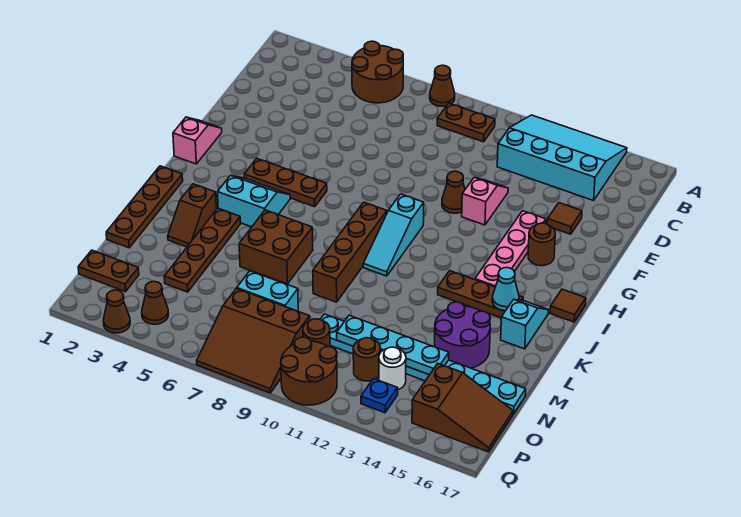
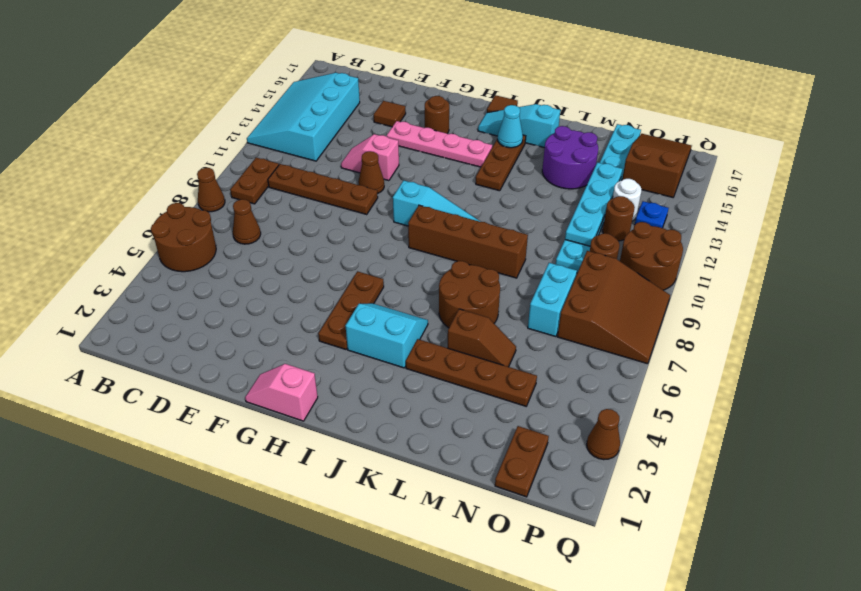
cyan 2x2 slope [218,175,290,227] -> cyan 2x2 slope turned to [346,303,428,368]
brown 1x4 plate [106,166,183,248] -> brown 1x4 plate moved to [268,164,378,214]
cyan 1x2 slope [501,299,548,349] -> cyan 1x3 slope [478,104,560,148]
brown 1x2 slope [168,184,216,247] -> brown 1x2 slope moved to [448,309,516,367]
brown 2x2 brick [239,210,313,284] -> brown 2x2 round brick [439,261,500,328]
brown 1x1 cone [142,281,169,324] -> brown 1x1 cone moved to [233,199,261,244]

